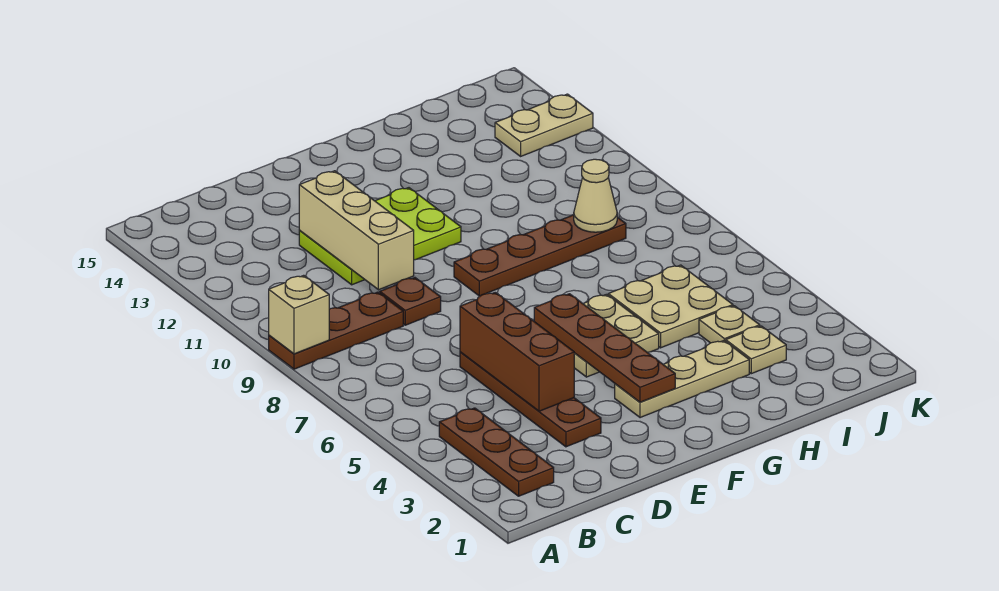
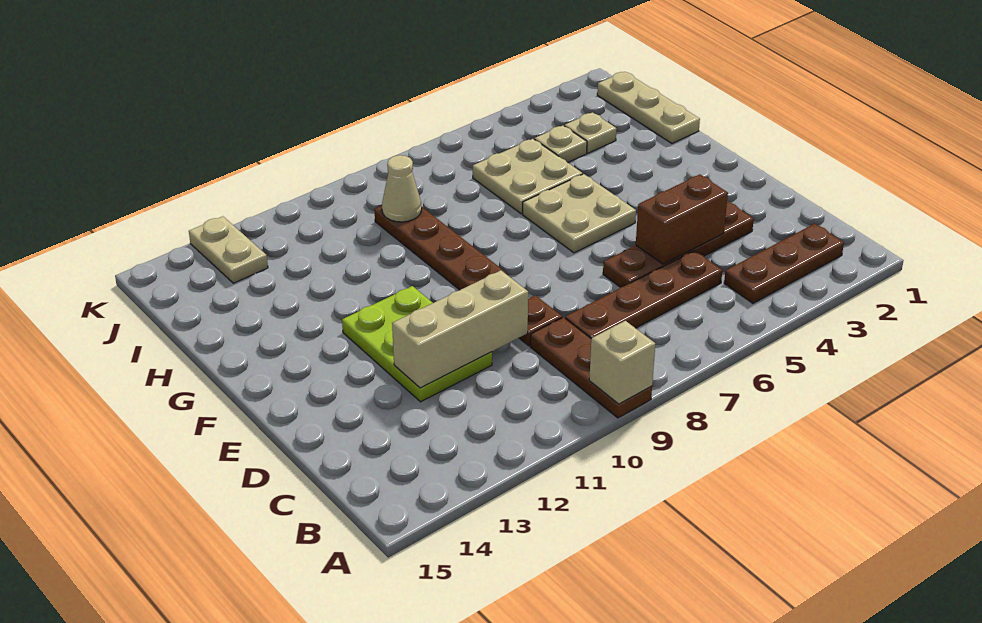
brown 1x3 brick [460,292,574,411] -> brown 1x2 brick [636,174,728,264]
tan 1x3 plate [615,341,749,418] -> tan 1x3 plate moved to [597,72,700,143]
brown 1x4 plate [534,294,675,402] -> brown 1x4 plate moved to [565,251,722,338]

